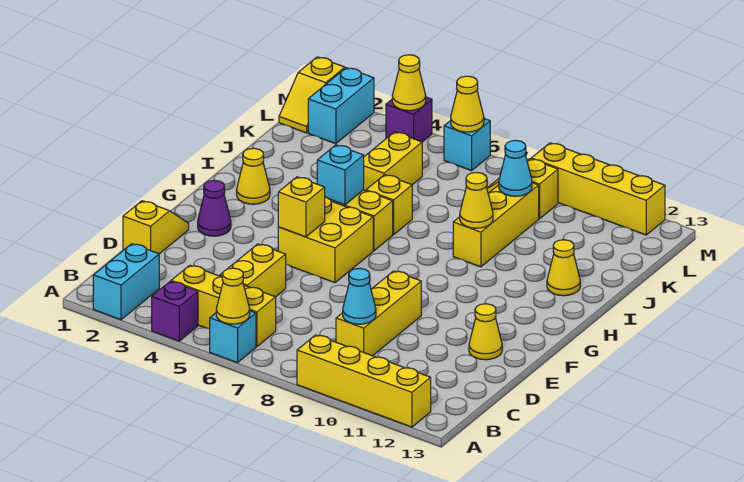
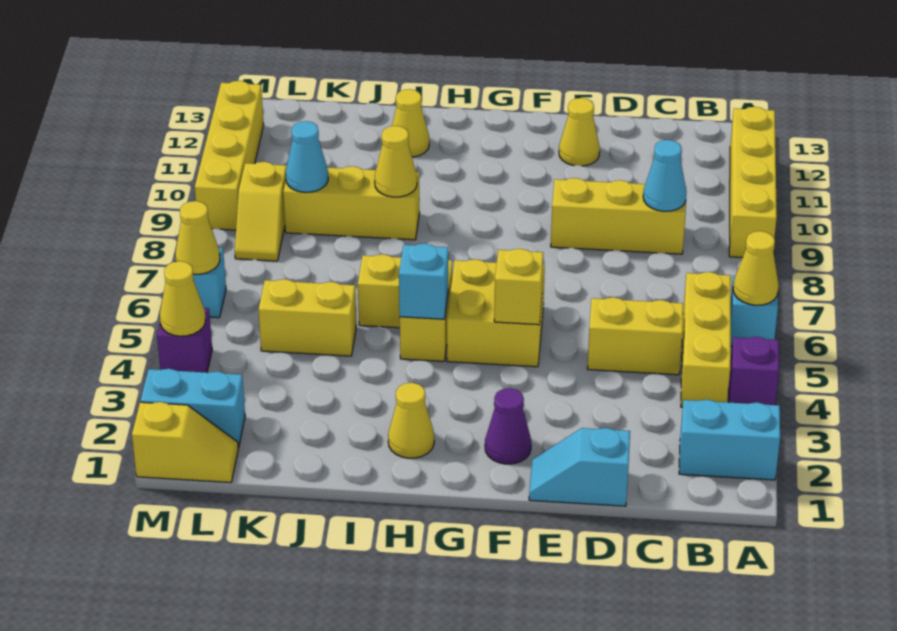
yellow 1x2 slope [123,201,189,254] -> cyan 1x2 slope [529,428,630,506]

